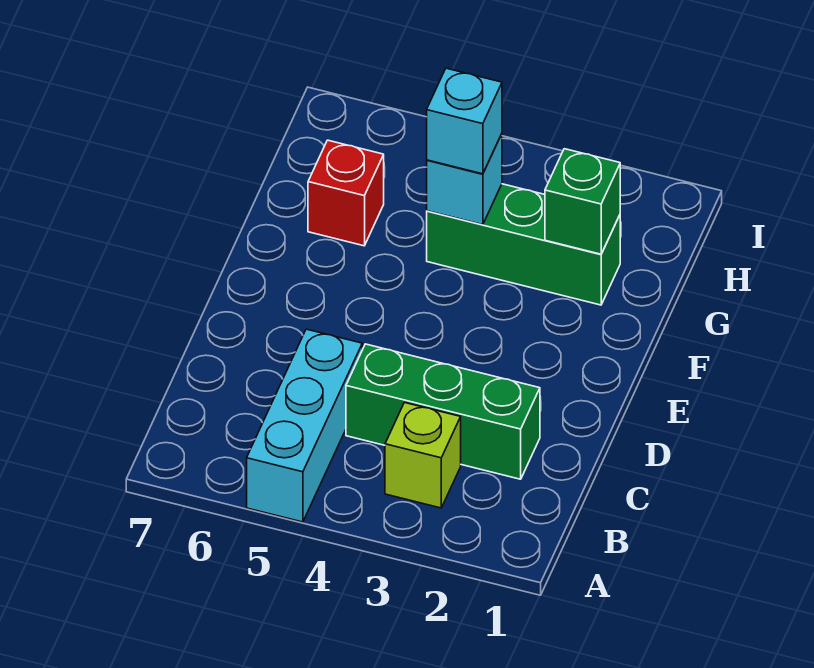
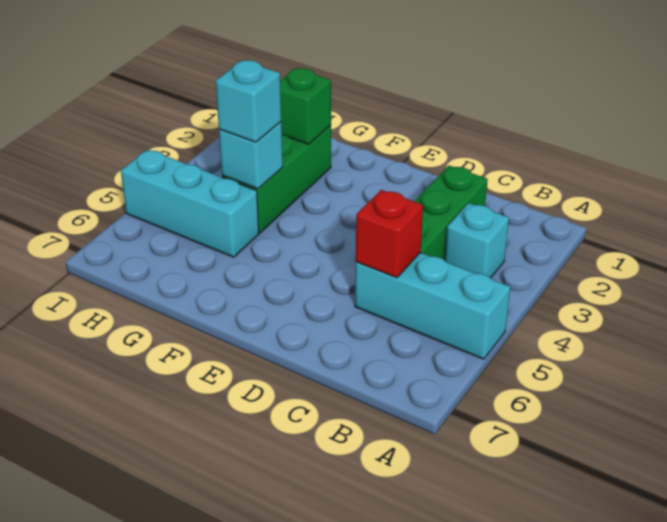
lime 1x1 brick [385,403,461,508] -> cyan 1x1 brick [445,203,509,278]
none -> cyan 1x3 brick [121,150,259,257]
red 1x1 brick [308,140,384,246] -> red 1x1 brick moved to [356,190,423,278]

